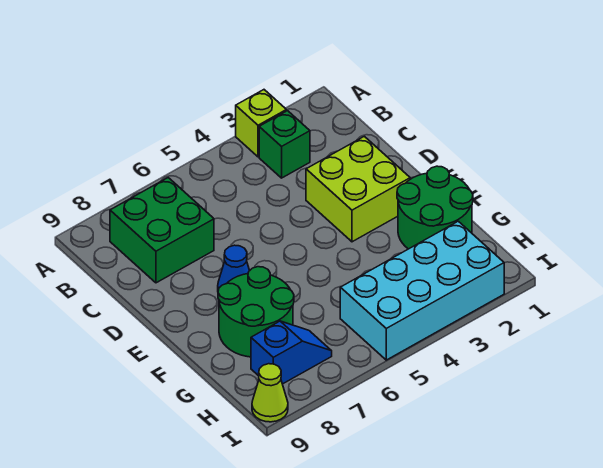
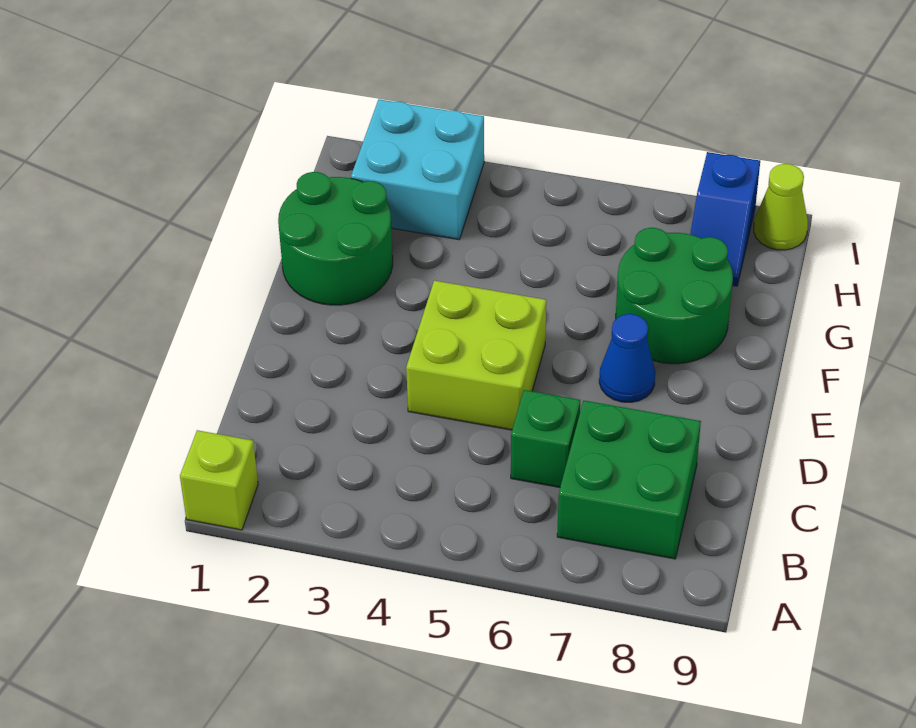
lime 1x1 brick [236,90,286,157] -> lime 1x1 brick moved to [180,430,258,530]
green 1x1 brick [259,111,310,178] -> green 1x1 brick moved to [511,390,580,487]
lime 2x2 brick [306,136,410,242] -> lime 2x2 brick moved to [406,281,546,430]
cyan 2x4 brick [340,221,504,360] -> cyan 2x2 brick [351,99,484,240]
blue 1x2 slope [251,321,332,384] -> blue 1x2 slope turned to [690,152,760,286]

